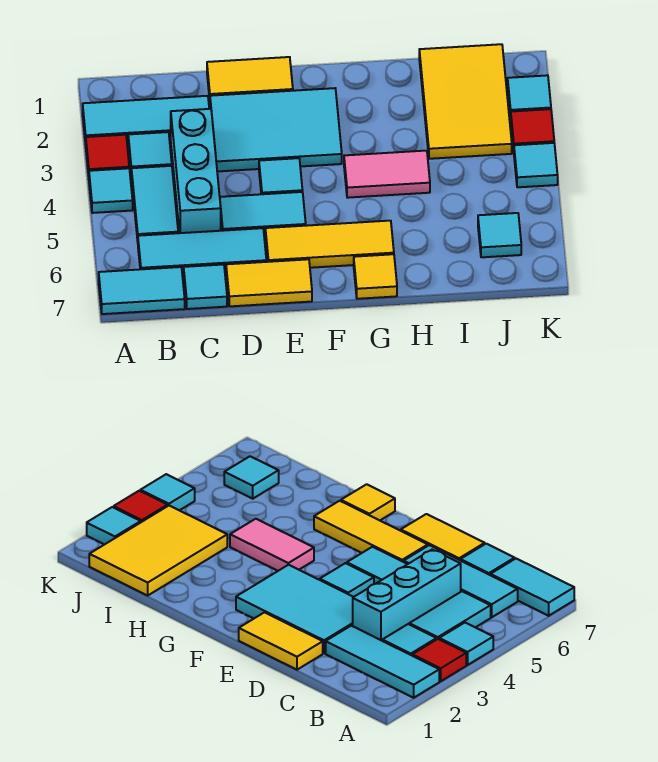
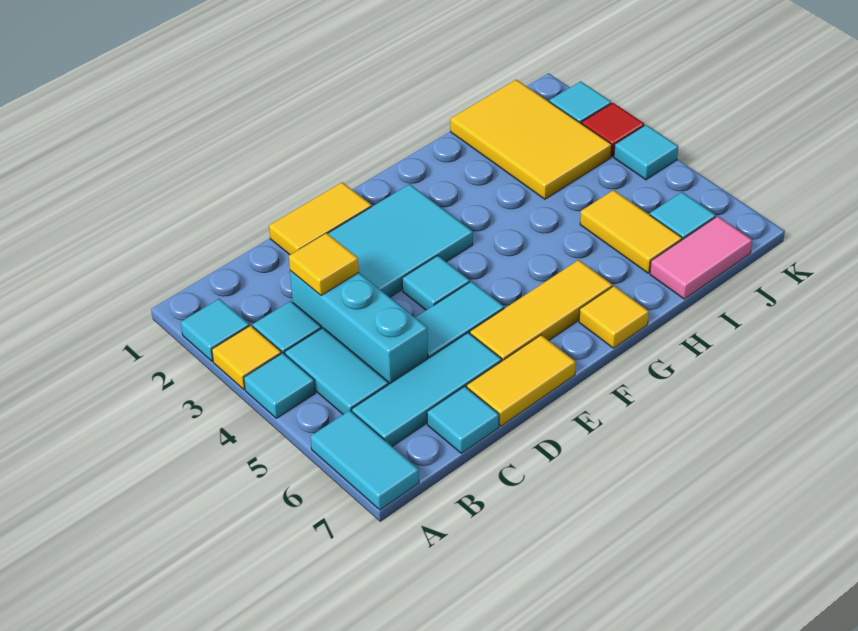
cyan 1x3 tile [83,96,209,144] -> cyan 1x1 tile [181,299,249,361]
red 1x1 tile [86,135,129,175] -> yellow 1x1 tile [212,325,281,389]
cyan 1x2 tile [99,267,185,314] -> cyan 1x2 tile turned to [310,410,419,510]
none -> yellow 1x1 tile [289,233,359,295]
pink 1x2 tile [344,151,430,198] -> pink 1x2 tile moved to [650,216,752,299]
none -> yellow 1x2 tile [580,190,682,273]

